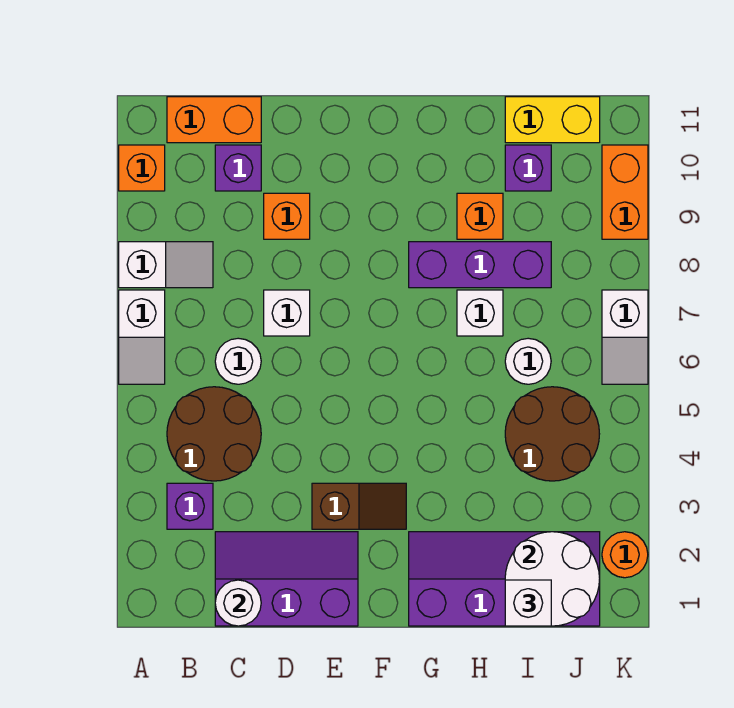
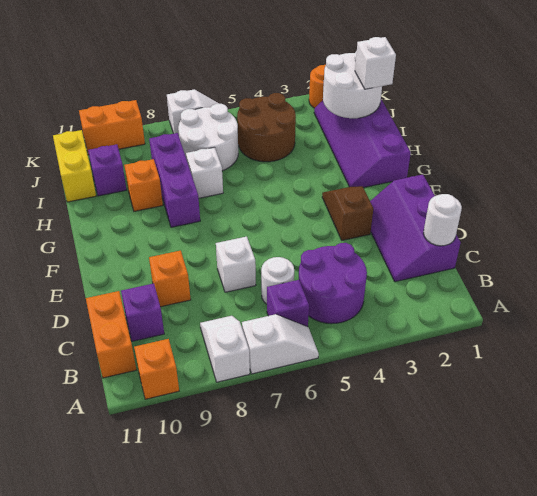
purple 1x1 brick [167,483,213,529] -> purple 1x1 brick moved to [267,280,309,327]
brown 2x2 round brick [167,387,261,481] -> purple 2x2 round brick [299,243,367,324]
white 1x1 round brick [505,338,551,384] -> white 2x2 round brick [178,104,238,171]

